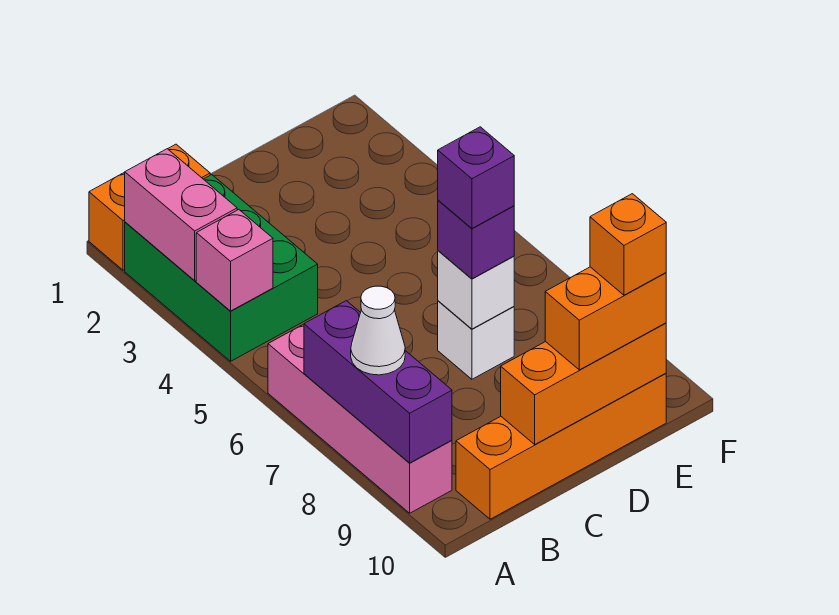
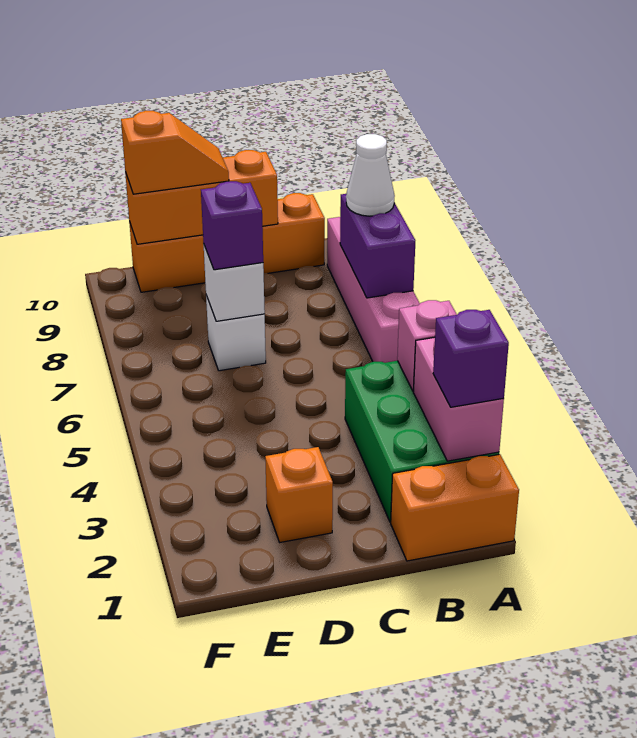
purple 1x3 brick [304,301,452,463] -> purple 1x2 brick [340,194,415,298]
purple 1x1 brick [438,127,514,228] -> purple 1x1 brick moved to [433,310,509,407]
orange 1x2 brick [545,267,666,370] -> orange 1x2 slope [121,111,229,194]
orange 1x1 brick [590,194,666,295] -> orange 1x1 brick moved to [265,447,333,542]

